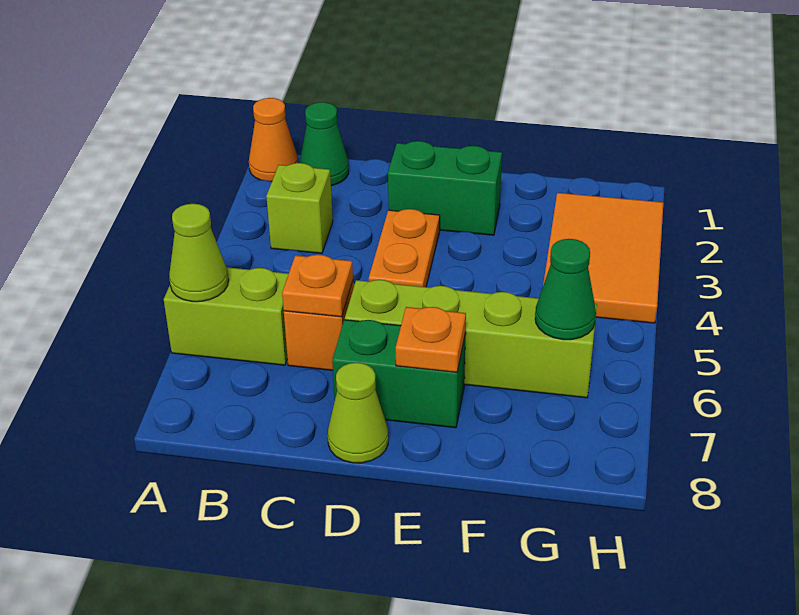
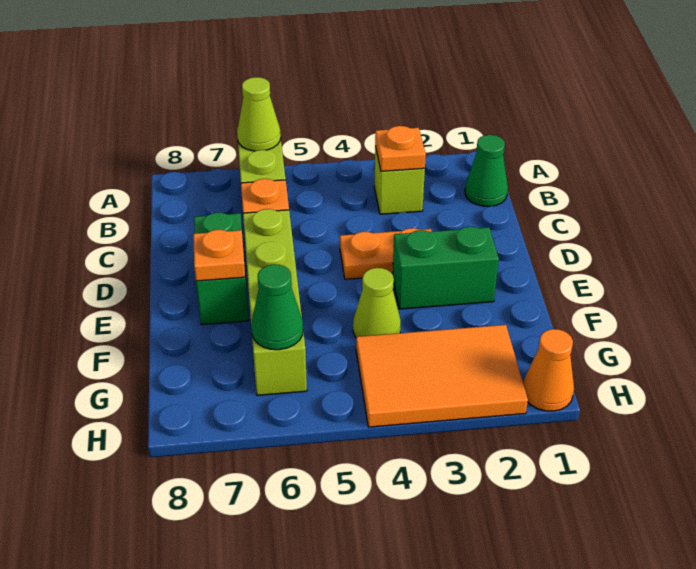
orange 1x1 cone [249,98,298,182] -> orange 1x1 cone moved to [523,329,574,411]
orange 1x1 plate [282,255,353,317] -> orange 1x1 plate moved to [375,126,426,171]
green 1x2 brick [388,141,502,235] -> green 1x2 brick turned to [393,227,499,309]
lime 1x1 cone [328,363,388,463] -> lime 1x1 cone moved to [353,268,401,337]

